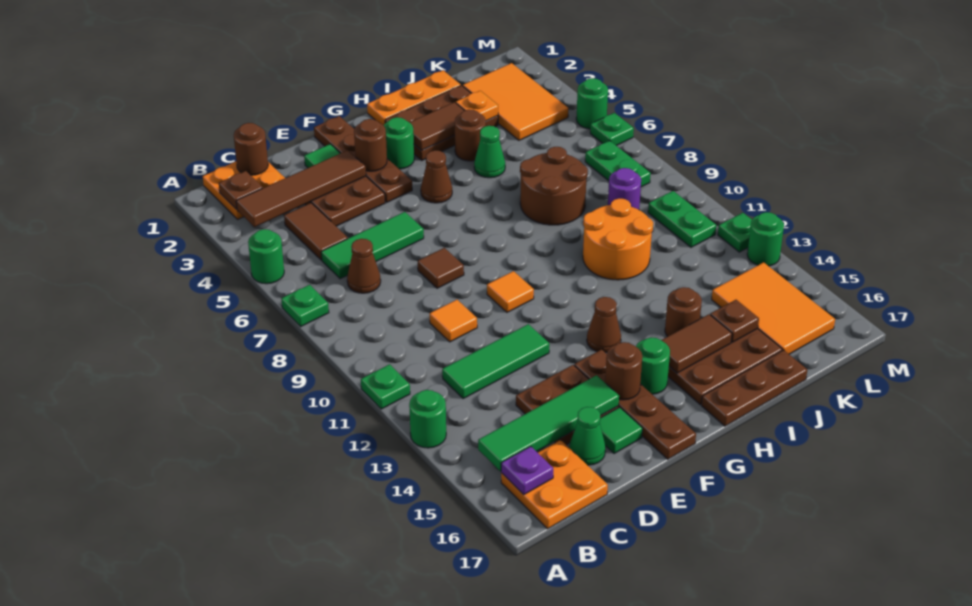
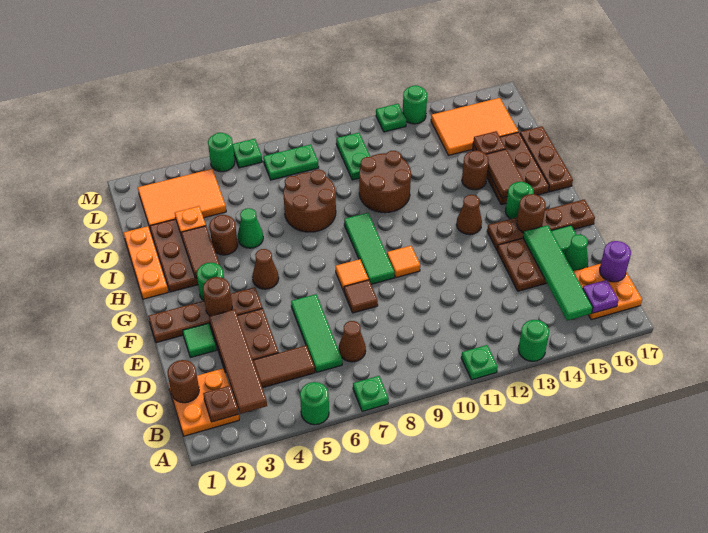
green 1x3 tile [442,324,549,399] -> green 1x3 tile moved to [344,213,395,284]
orange 1x1 tile [430,300,477,342] -> orange 1x1 tile moved to [336,259,369,291]
orange 2x2 round brick [583,198,653,280] -> brown 2x2 round brick [359,151,411,213]
purple 1x1 round brick [608,168,641,210] -> purple 1x1 round brick moved to [600,241,631,282]
green 1x2 plate [648,191,716,247] -> green 1x2 plate turned to [336,133,370,180]

